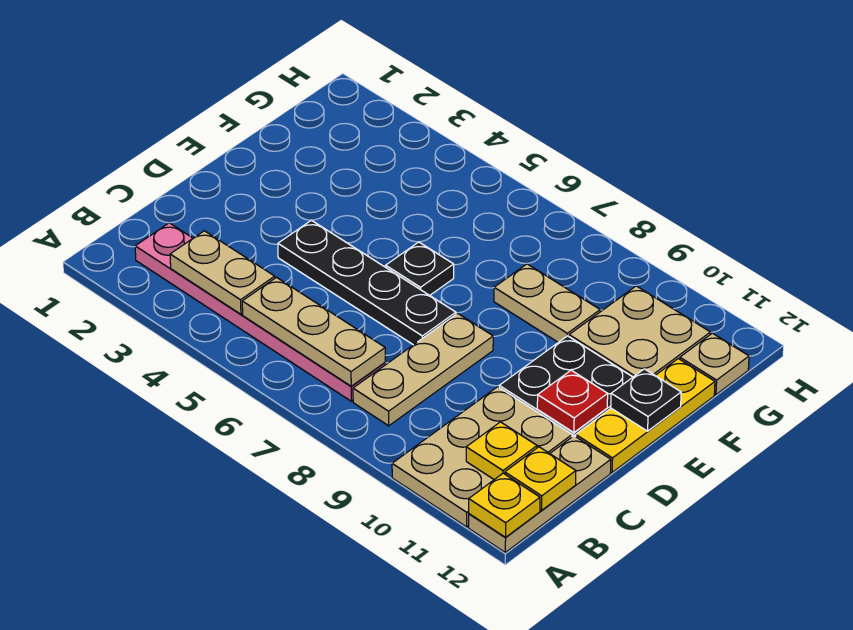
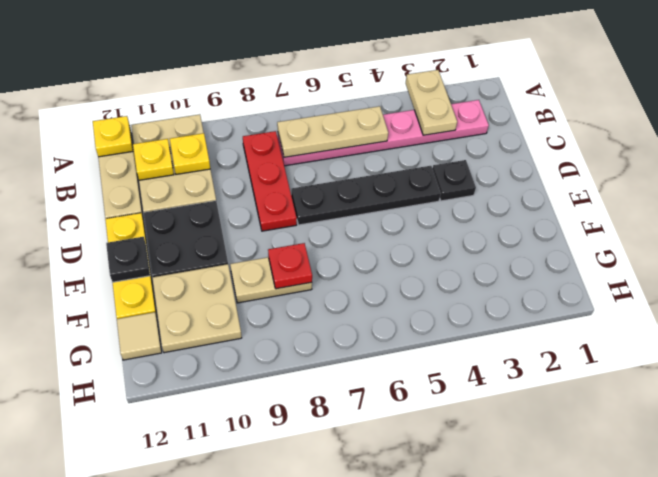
tan 1x2 plate [170,231,275,314] -> tan 1x2 plate turned to [406,70,457,135]
tan 1x3 plate [353,313,493,426] -> red 1x3 plate [243,131,297,231]
yellow 1x1 plate [505,447,576,510] -> yellow 1x1 plate moved to [170,133,210,174]
red 1x1 plate [537,370,608,433] -> red 1x1 plate moved to [268,243,312,289]
black 1x1 plate [386,242,454,295] -> black 1x1 plate moved to [432,160,476,201]
tan 1x1 plate [680,333,749,395] -> tan 1x1 tile [117,312,162,360]

